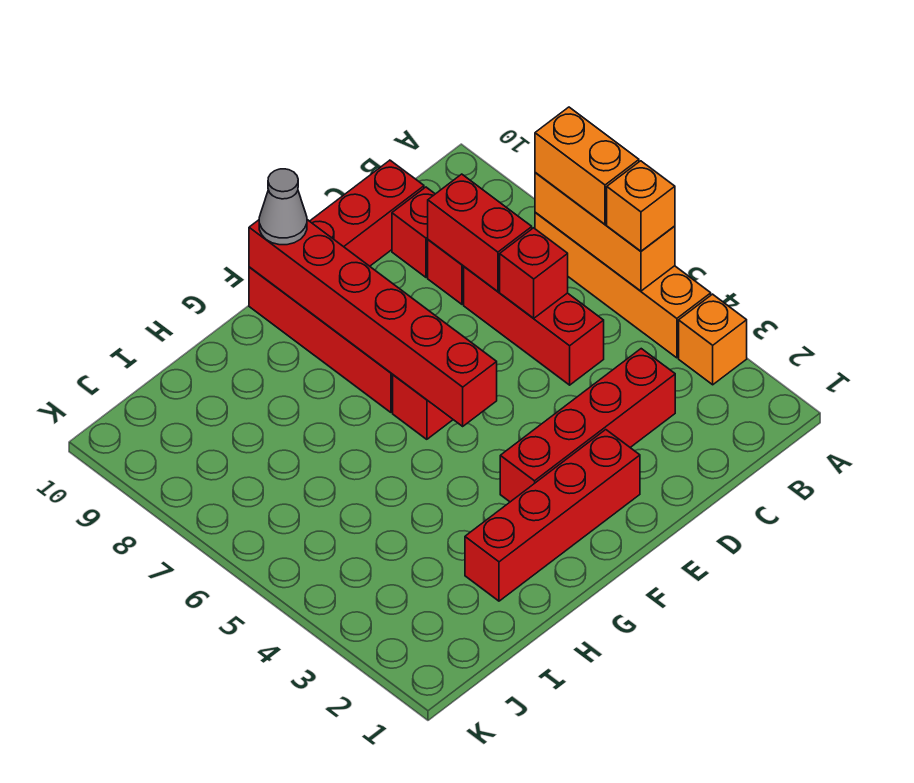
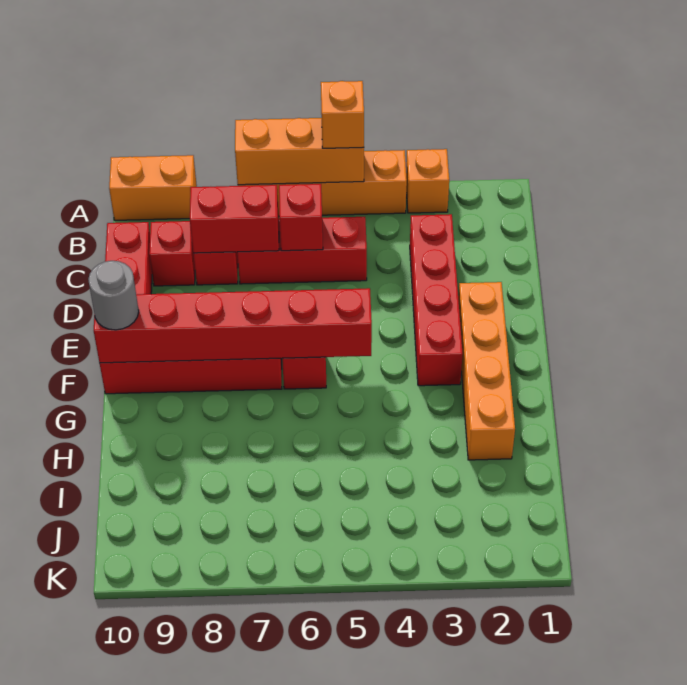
orange 1x2 brick [535,107,639,224] -> orange 1x2 brick moved to [109,155,197,220]
red 1x4 brick [465,430,640,601] -> orange 1x4 brick [458,282,515,460]
grey 1x1 cone [259,169,307,245] -> grey 1x1 round brick [88,261,139,330]

